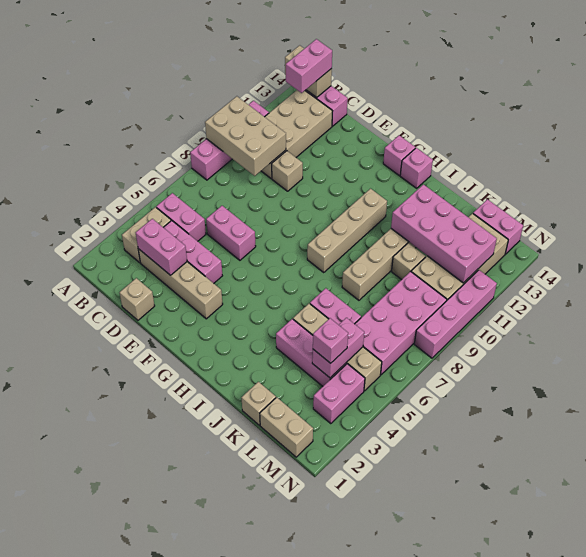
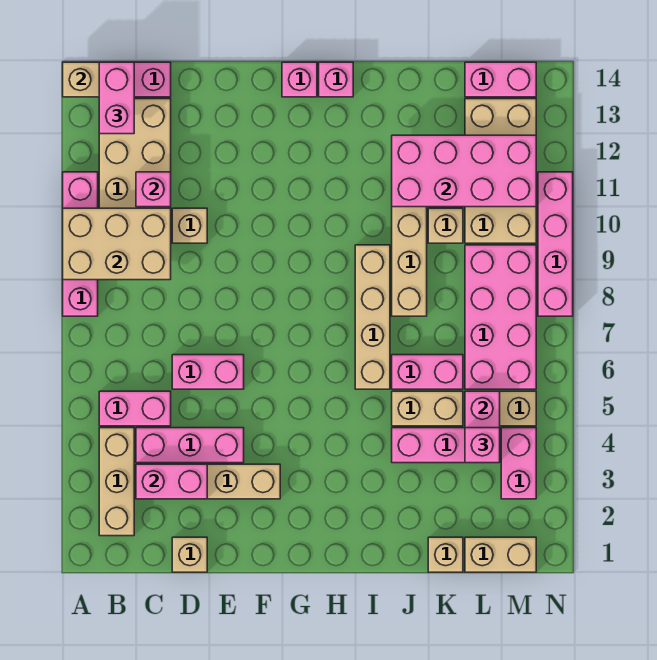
tan 1x2 brick [122,207,171,263] -> tan 1x3 brick [99,428,134,536]
none -> pink 1x1 brick [136,172,171,207]
tan 1x4 brick [307,189,387,272] -> tan 1x4 brick moved to [355,245,390,389]

